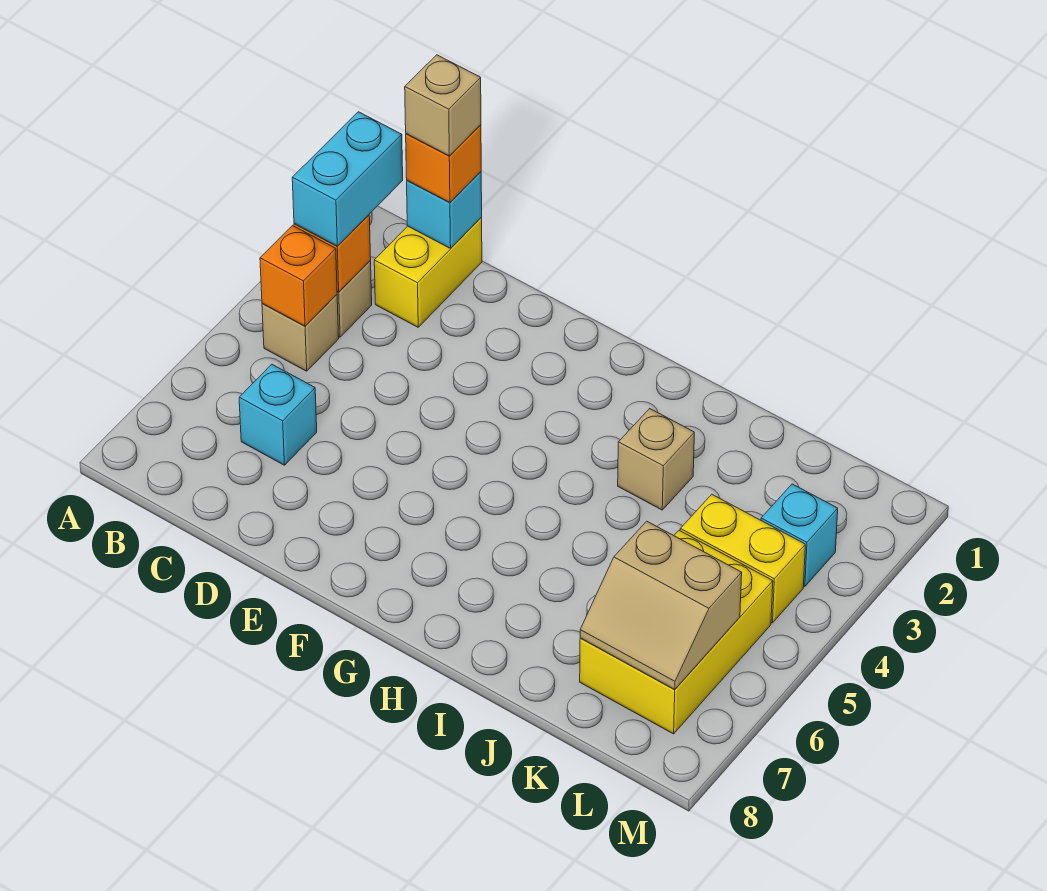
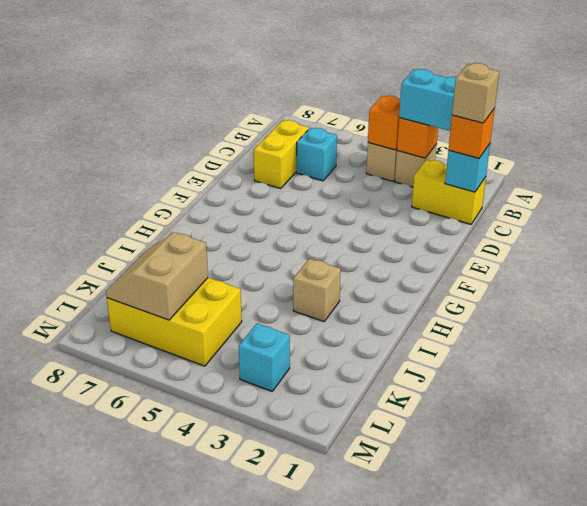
yellow 1x2 brick [680,494,805,623] -> yellow 1x2 brick moved to [254,120,309,189]

